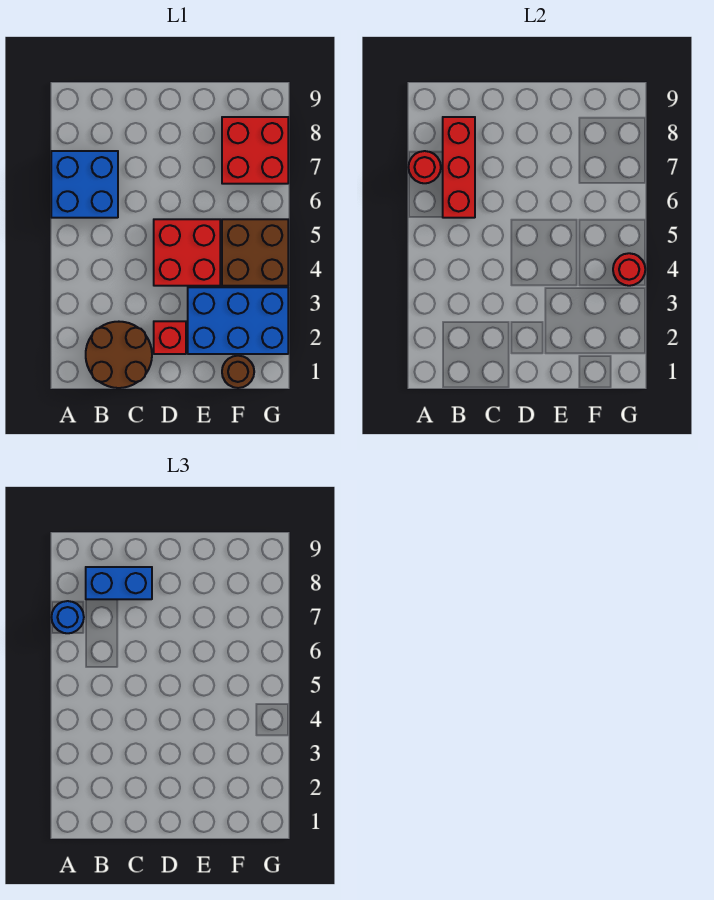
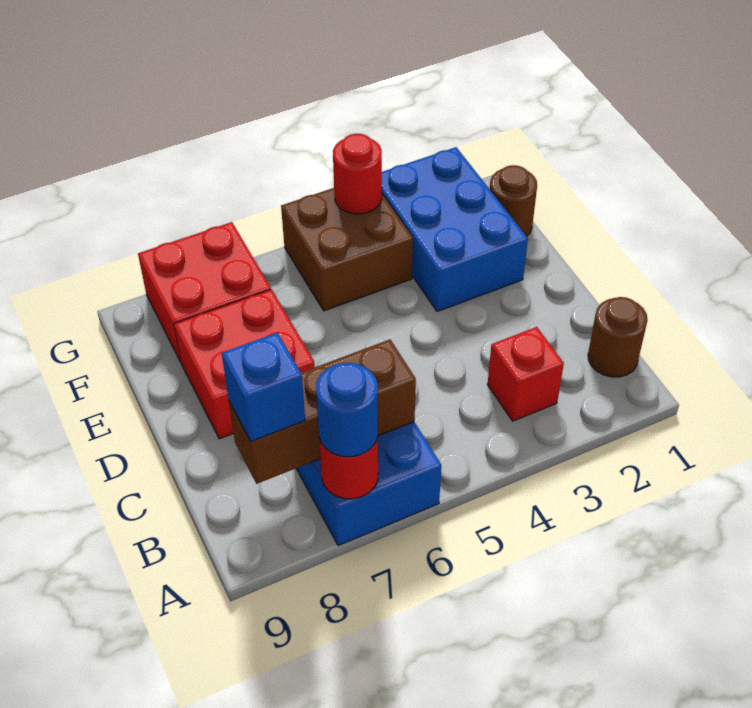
brown 2x2 round brick [86,322,152,388] -> brown 1x1 round brick [588,297,648,377]
red 1x3 brick [443,117,475,218] -> brown 1x3 brick [229,340,416,484]
blue 1x2 brick [86,567,152,599] -> blue 1x1 brick [222,333,305,441]
red 1x1 brick [154,321,186,354] -> red 1x1 brick moved to [487,327,564,421]
red 2x2 brick [154,219,220,286] -> red 2x2 brick moved to [174,289,315,439]

